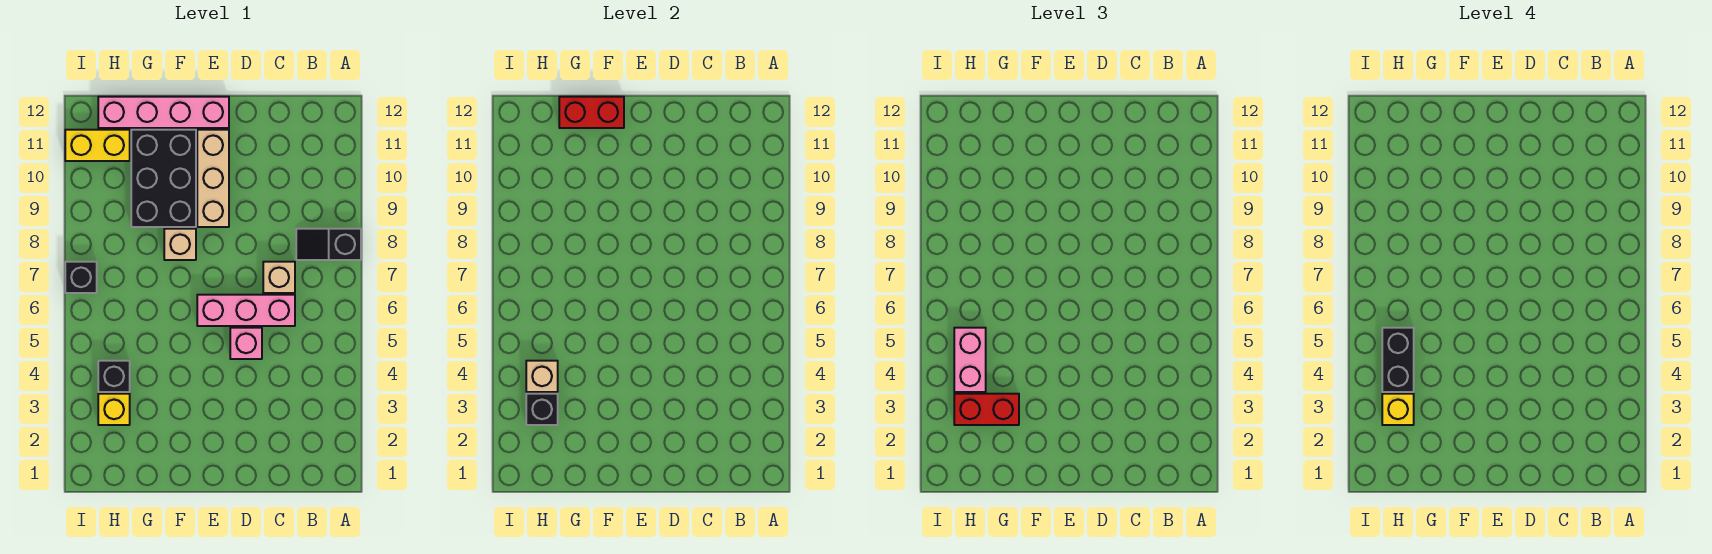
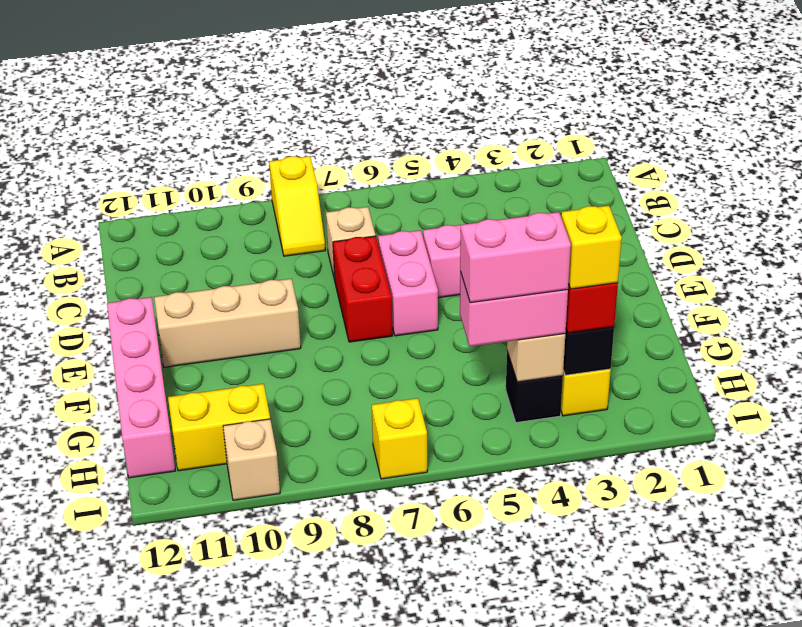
black 1x2 slope [296,229,361,260] -> yellow 1x2 slope [269,156,325,256]
pink 1x3 brick [197,295,295,326] -> pink 1x2 brick [378,230,438,336]
tan 1x1 brick [164,229,196,260] -> tan 1x1 brick moved to [223,419,280,500]
black 2x3 brick [131,130,196,227] -> none
red 1x2 brick [559,97,624,128] -> red 1x2 brick moved to [333,236,392,342]
black 1x2 brick [1382,328,1414,392] -> pink 1x2 brick [460,212,571,303]
yellow 1x2 brick [65,130,130,161] -> yellow 1x2 brick turned to [168,384,270,471]
black 1x1 brick [65,262,97,293] -> yellow 1x1 brick [372,398,427,479]

